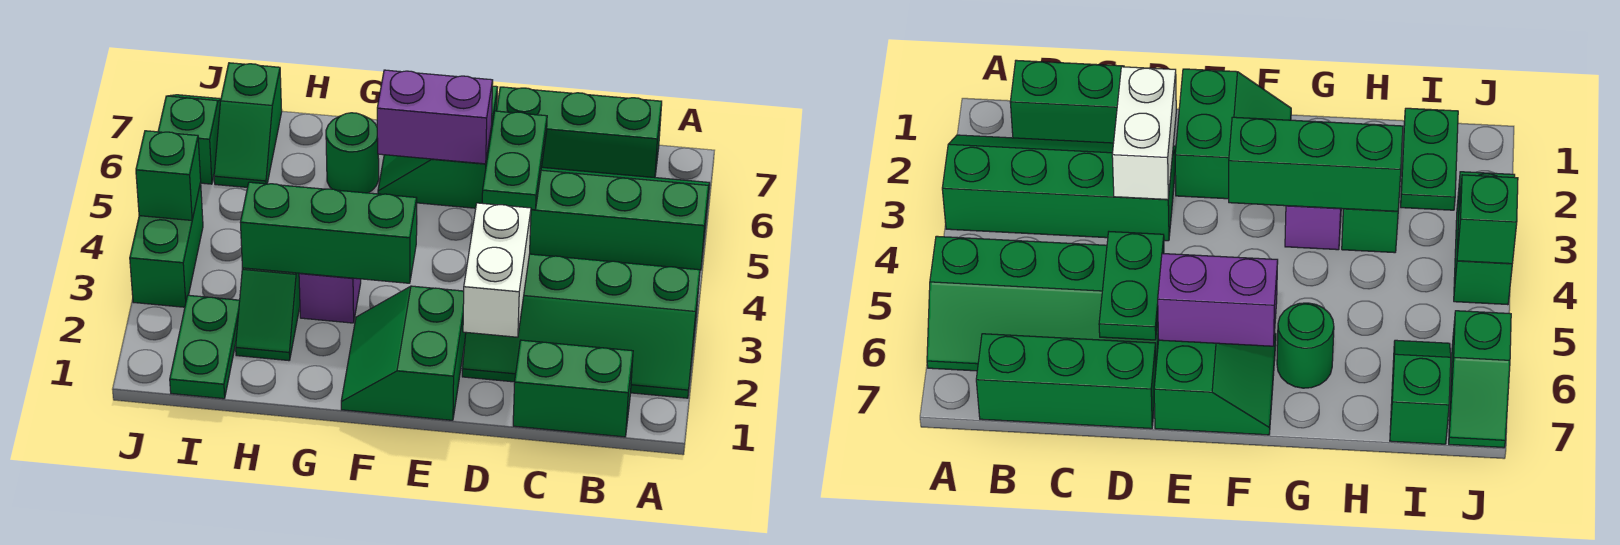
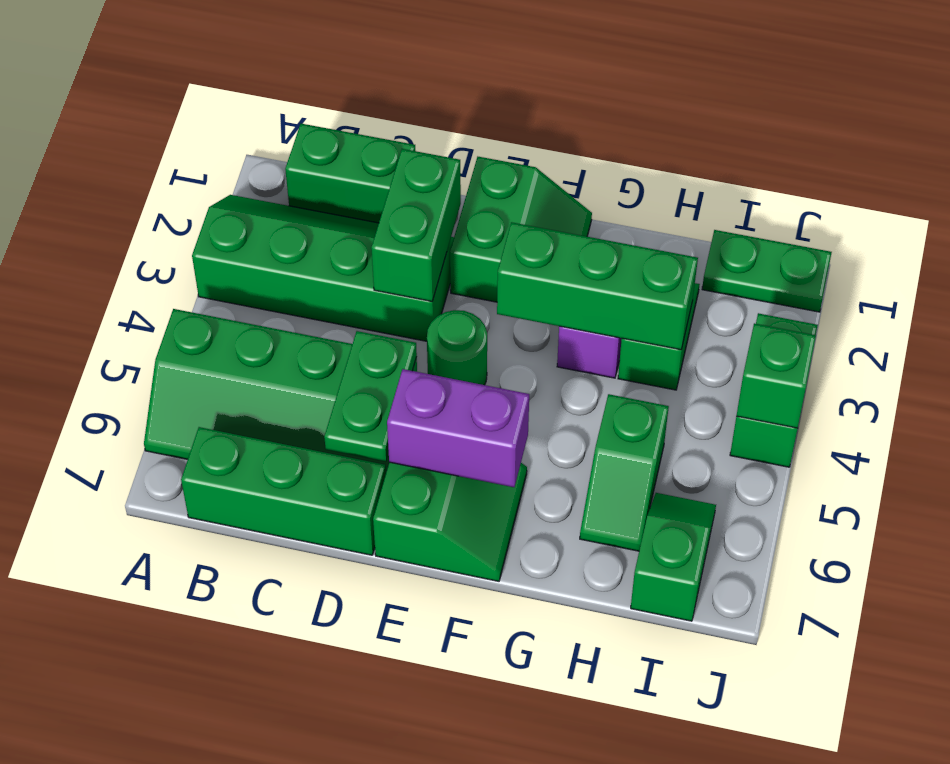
white 1x2 brick [463,203,531,337] -> green 1x2 brick [371,149,461,301]
green 1x1 round brick [326,113,379,193] -> green 1x1 round brick moved to [427,310,487,385]
green 1x2 plate [170,295,240,399] -> green 1x2 plate turned to [702,230,832,312]
green 1x2 slope [158,95,221,184] -> green 1x2 slope moved to [580,394,669,551]

